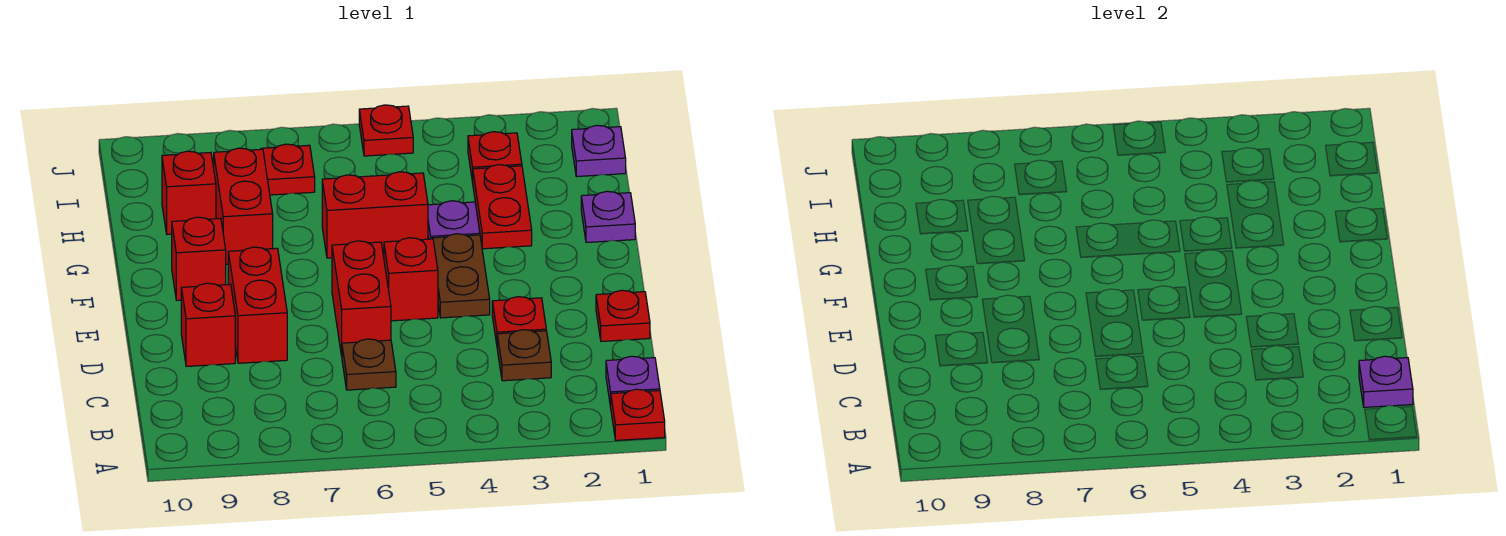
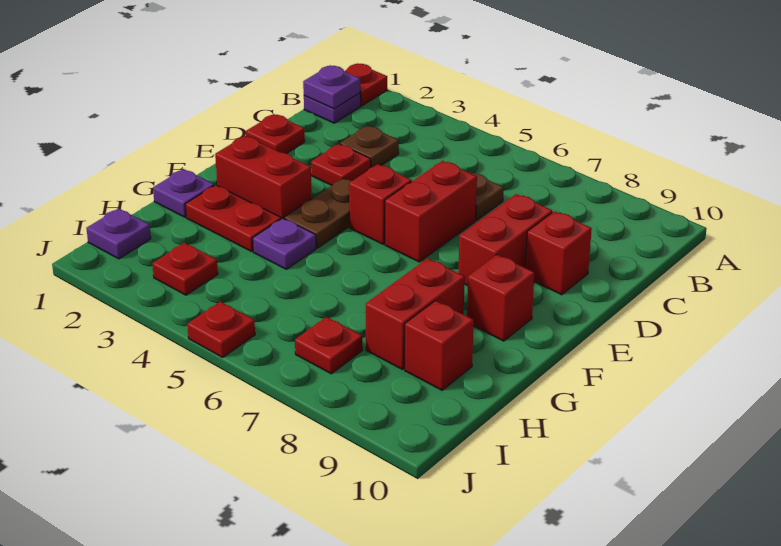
red 1x2 plate [473,165,532,249] -> red 1x2 plate turned to [185,185,281,252]
red 1x2 brick [322,172,428,258] -> red 1x2 brick moved to [215,136,312,219]

